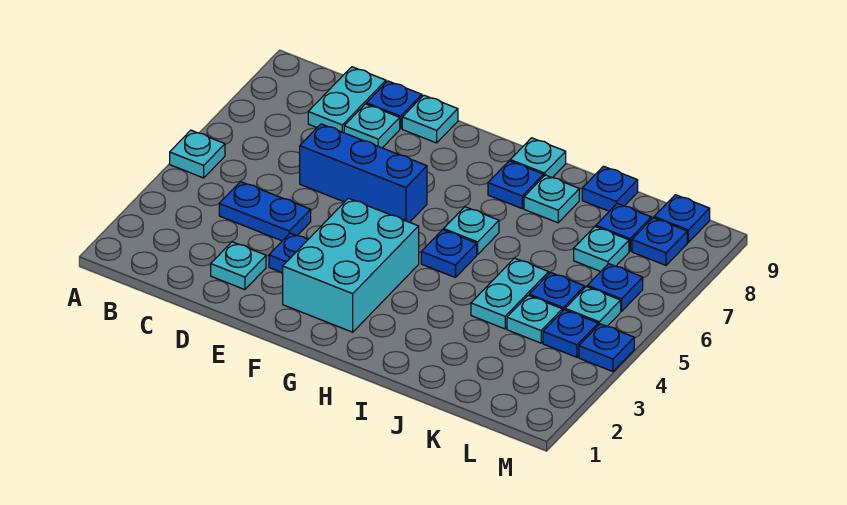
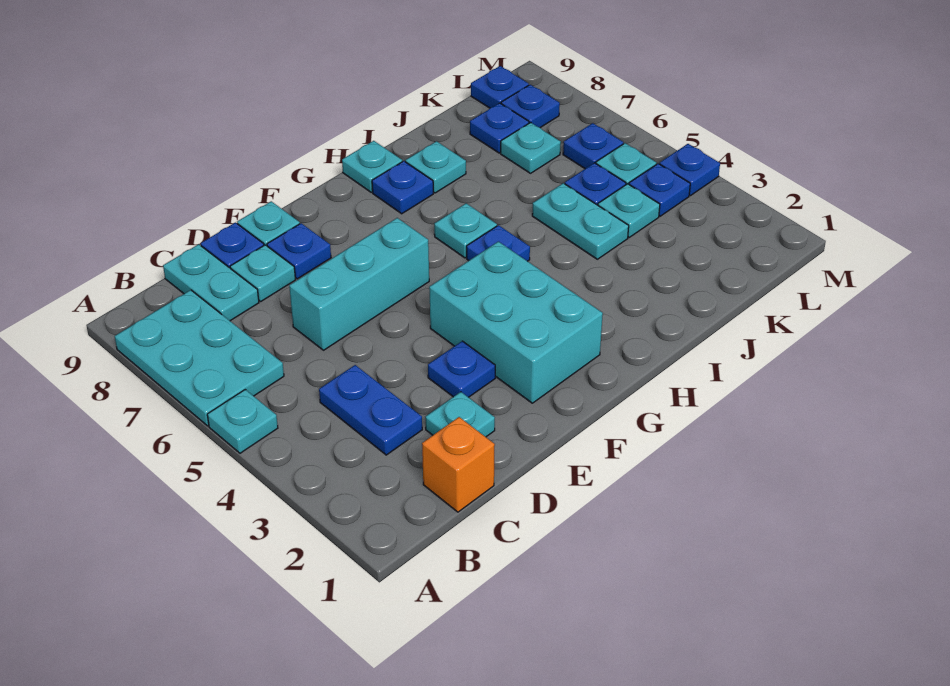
none -> cyan 2x3 plate [115,290,284,426]
none -> orange 1x1 brick [422,417,495,512]
blue 1x2 plate [219,182,311,241] -> blue 1x2 plate turned to [319,365,422,455]
blue 1x3 brick [300,124,427,222] -> cyan 1x3 brick [289,218,429,350]
blue 1x1 plate [582,166,638,211] -> blue 1x1 plate moved to [267,223,331,279]

